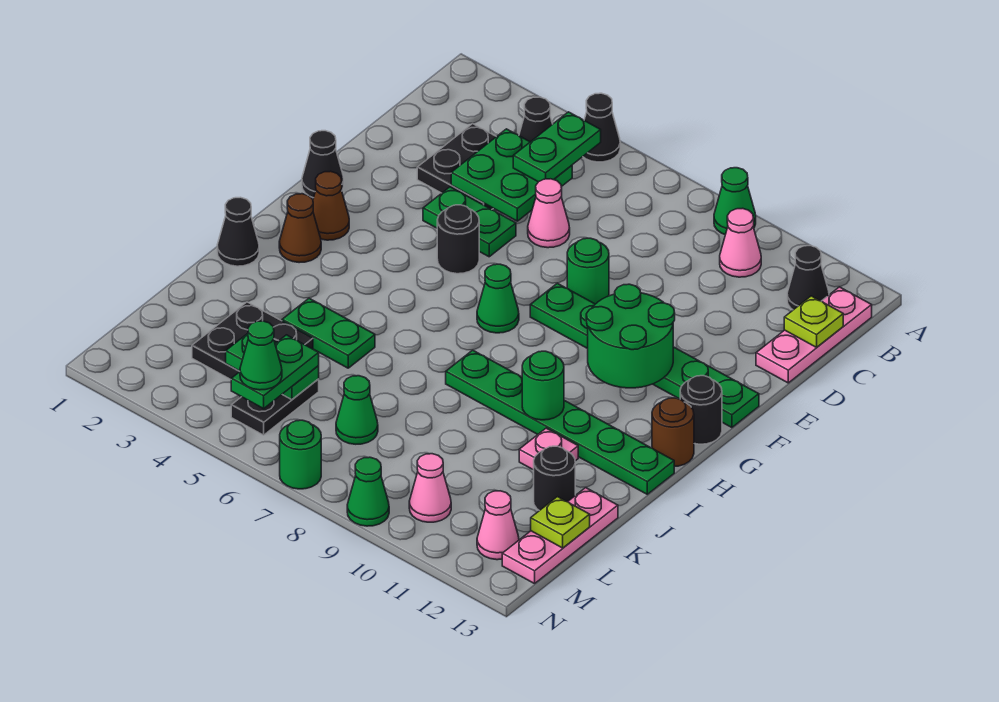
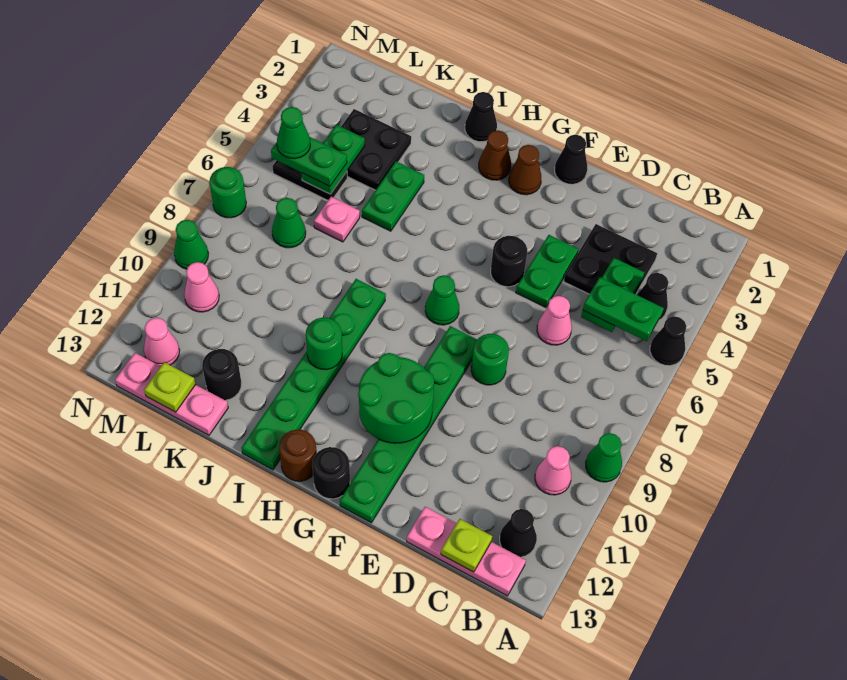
green 2x2 plate [451,129,572,221] -> green 1x2 plate [581,258,644,332]
pink 1x1 plate [519,428,578,470] -> pink 1x1 plate moved to [314,197,360,242]

